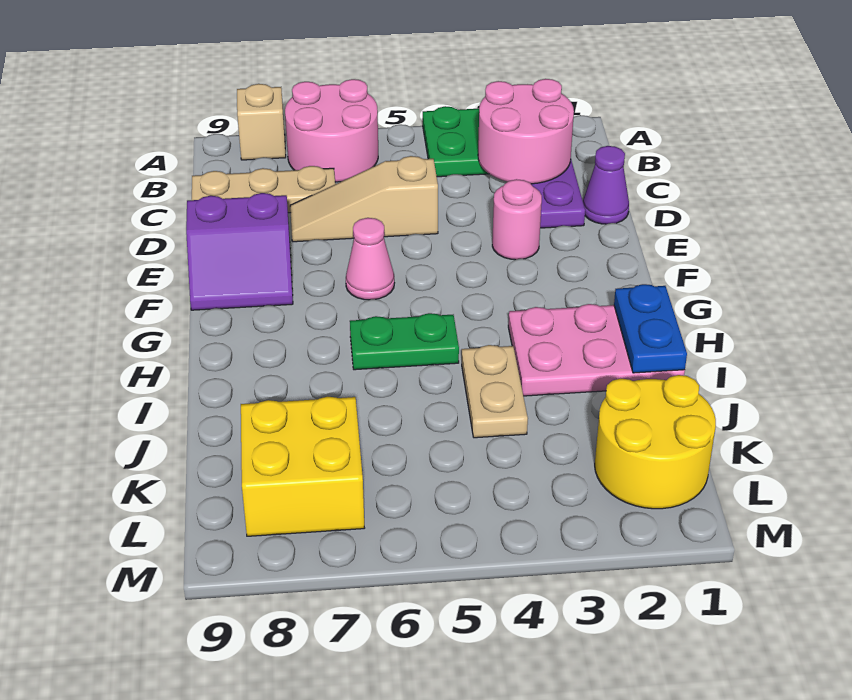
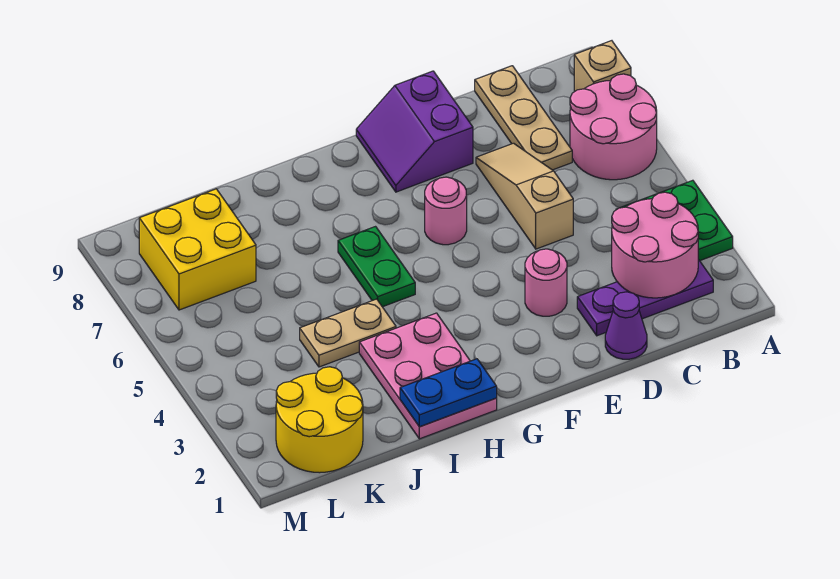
pink 1x1 cone [346,218,394,300] -> pink 1x1 round brick [425,177,467,245]

